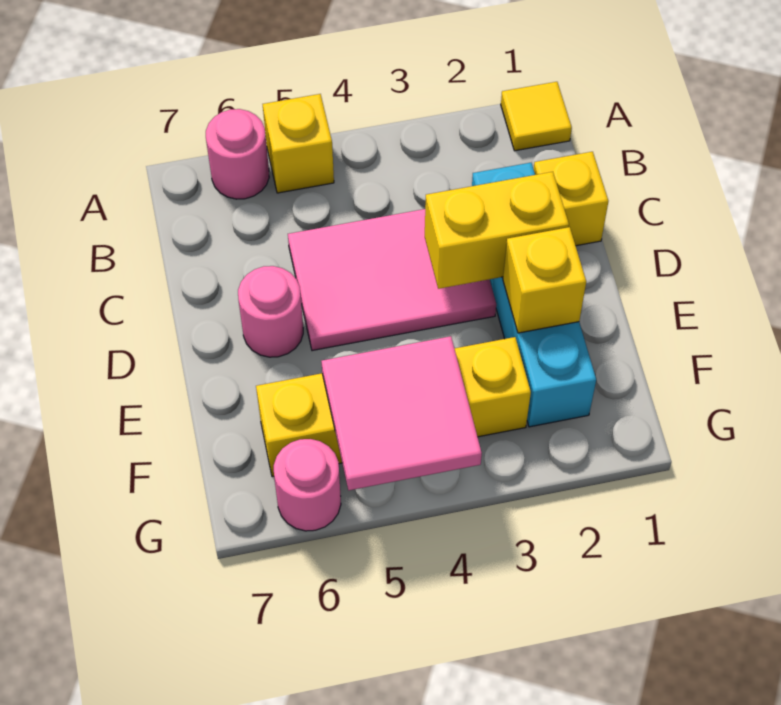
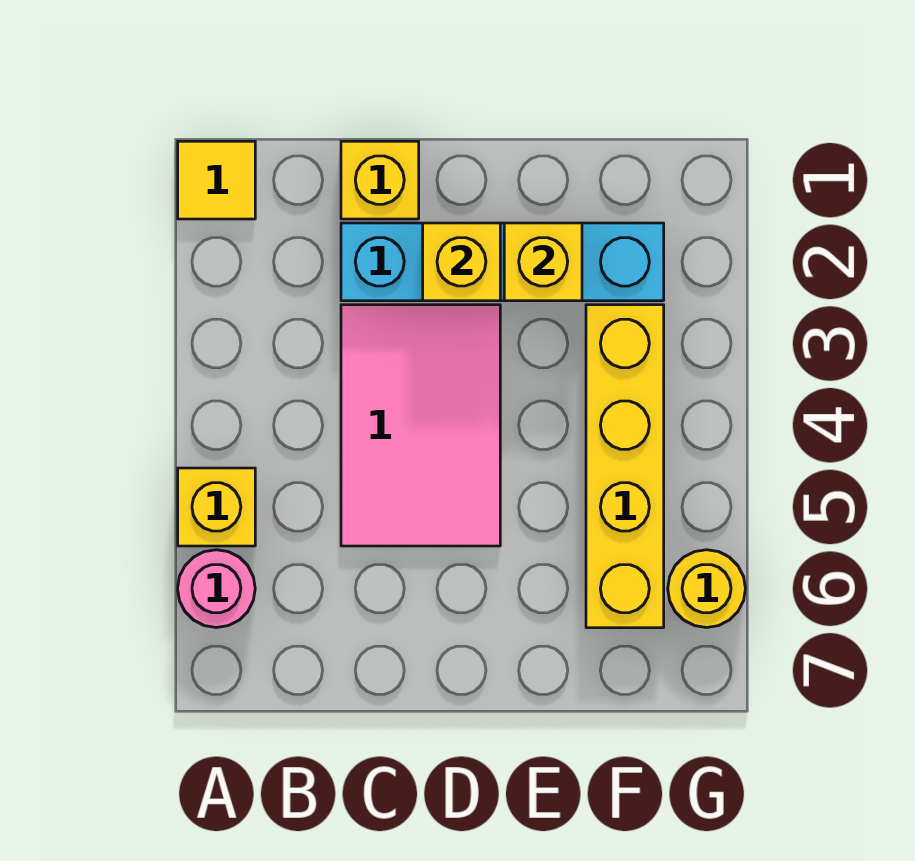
yellow 1x2 brick [425,172,569,289] -> yellow 1x1 brick [423,223,500,301]
pink 1x1 round brick [238,266,303,357] -> none
pink 2x2 tile [321,336,482,490] -> none
pink 1x1 round brick [274,439,341,531] -> yellow 1x1 round brick [668,550,745,628]

